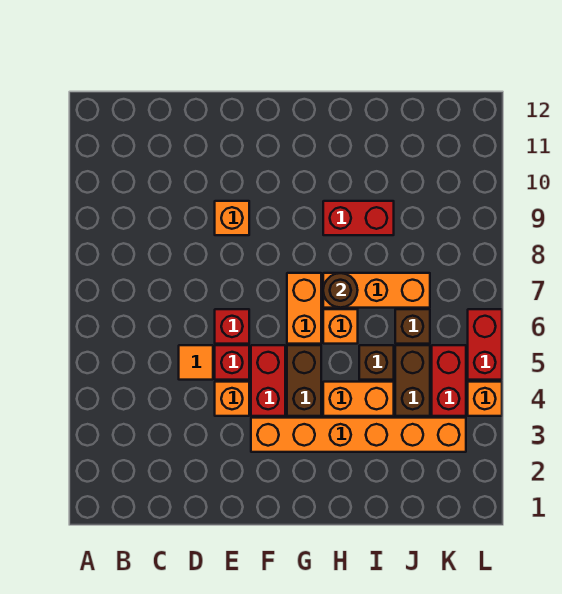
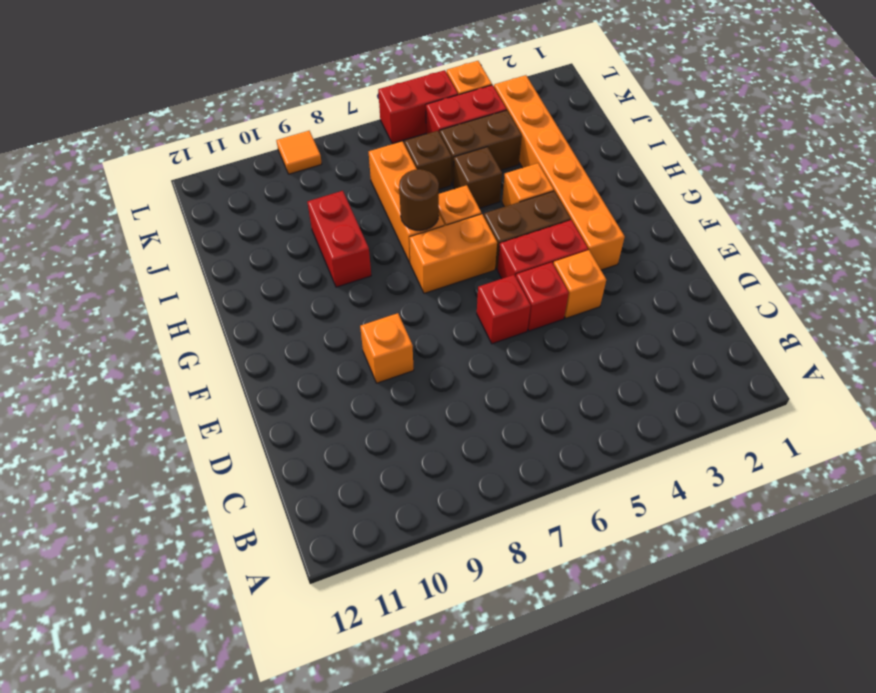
orange 1x1 tile [179,345,213,380] -> orange 1x1 tile moved to [276,131,322,174]
orange 1x2 brick [323,382,394,416] -> orange 1x1 brick [502,163,554,207]

